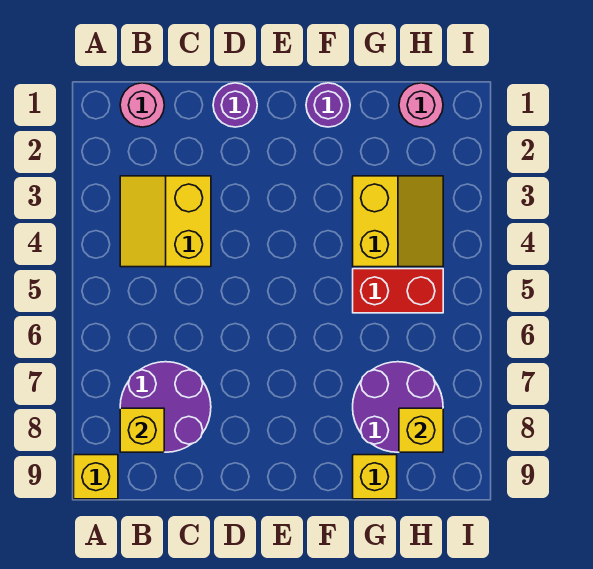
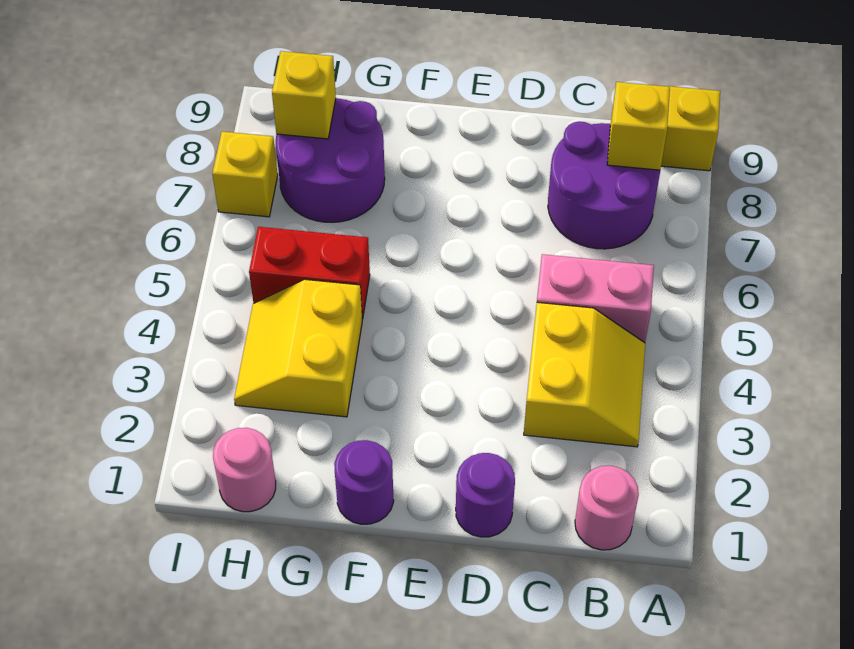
none -> pink 1x2 brick [537,254,654,343]
yellow 1x1 brick [353,455,397,499] -> yellow 1x1 brick moved to [212,132,278,217]

